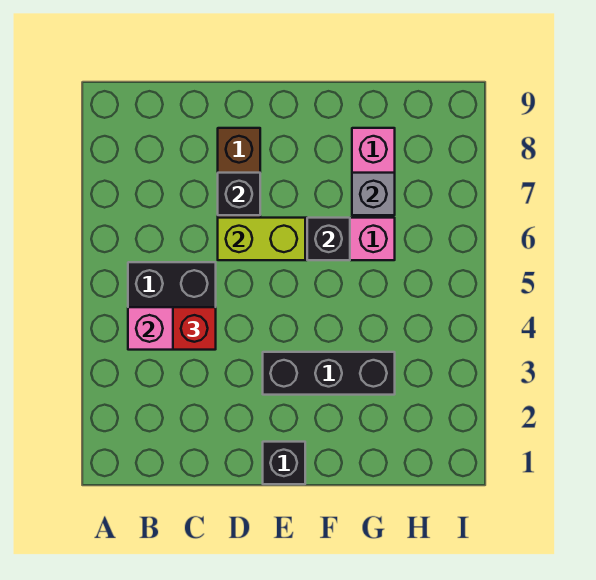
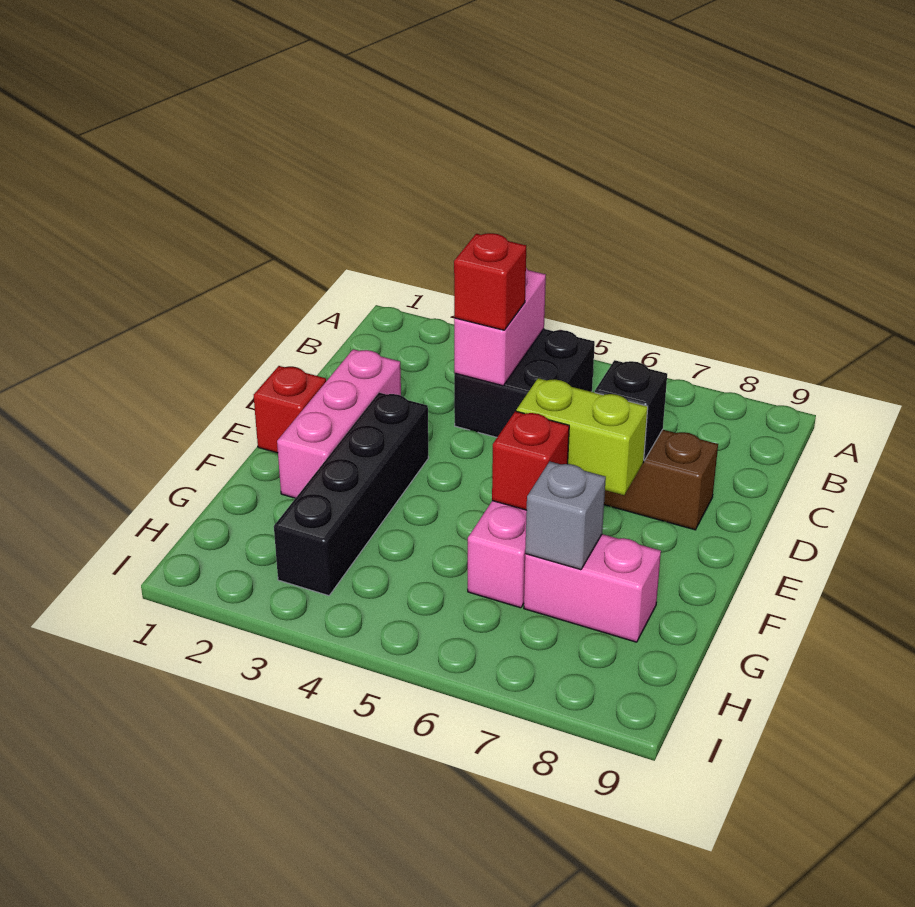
none -> pink 1x3 brick [277,349,401,498]
lime 1x2 brick [218,218,305,260] -> lime 1x2 brick turned to [516,378,648,495]
black 1x1 brick [263,442,305,484] -> red 1x1 brick [254,366,326,453]
black 1x3 brick [263,352,395,395] -> black 1x4 brick [274,393,428,596]
black 1x1 brick [307,218,350,260] -> red 1x1 brick [492,411,569,510]

